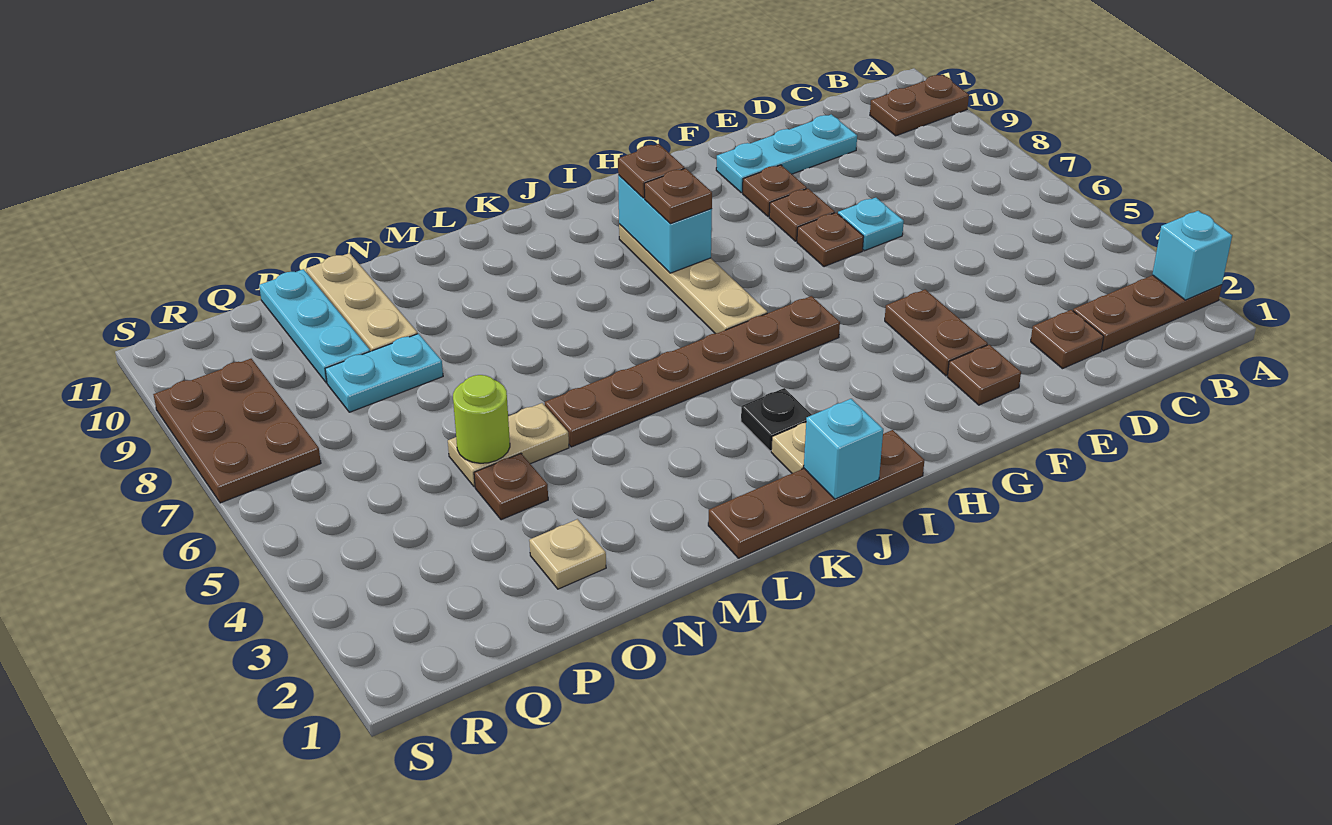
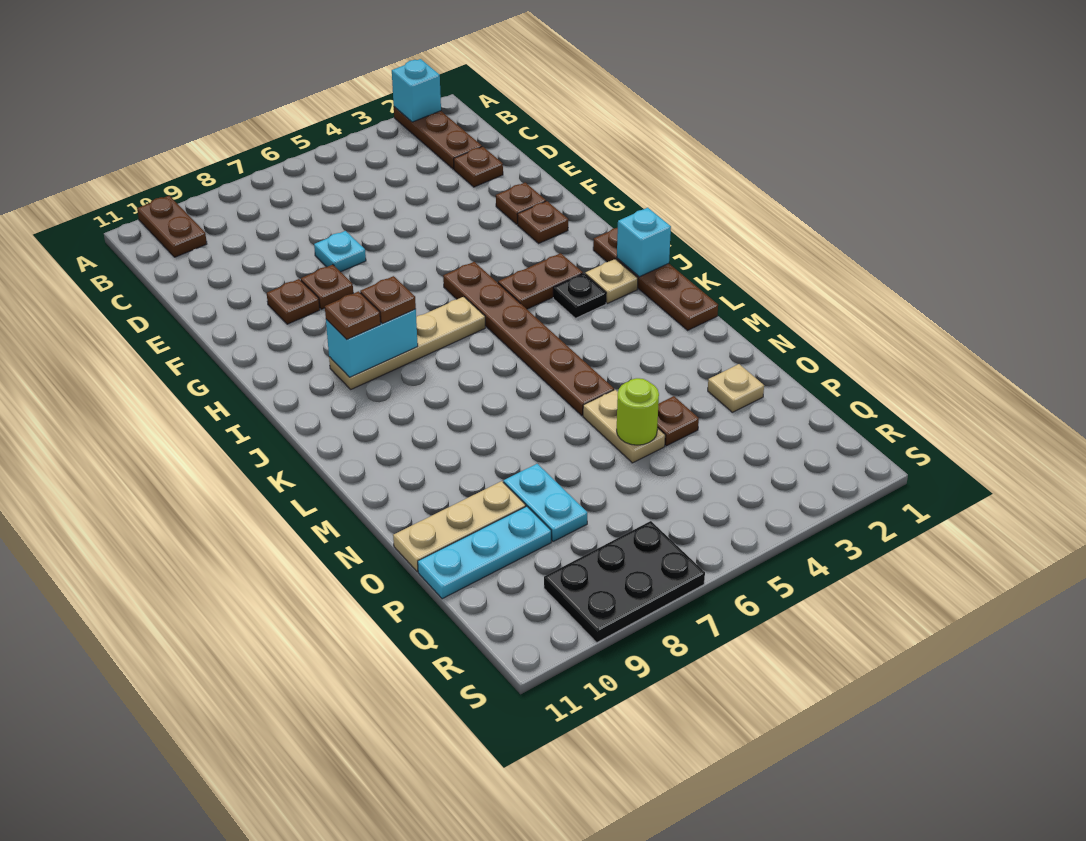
cyan 1x3 plate [716,114,857,193] -> none
brown 1x2 plate [885,289,988,376] -> brown 1x2 plate moved to [498,253,583,309]
brown 1x1 plate [797,213,864,267] -> brown 1x1 plate moved to [517,201,568,243]
brown 2x3 plate [153,359,321,503] -> black 2x3 plate [544,521,705,642]

